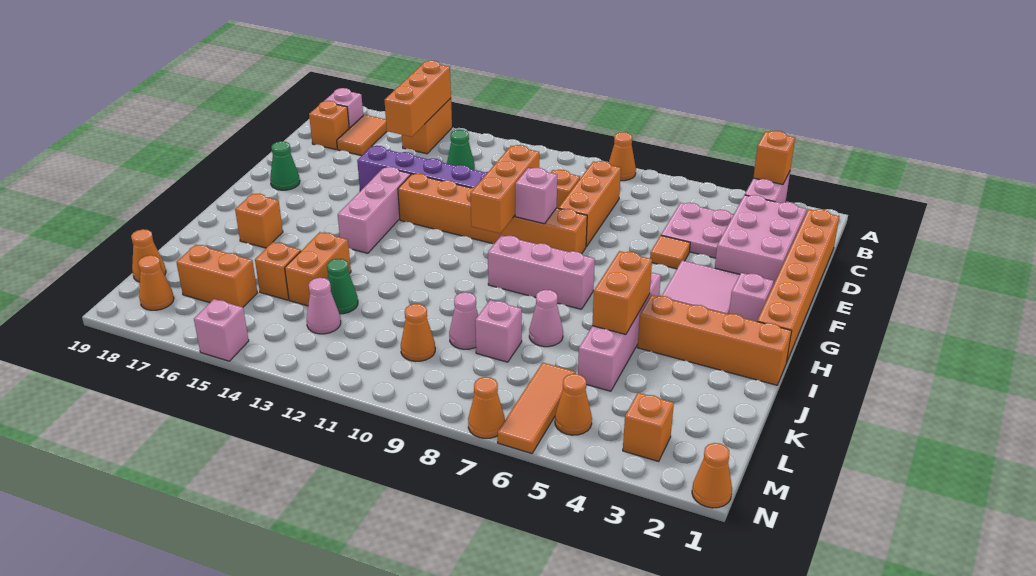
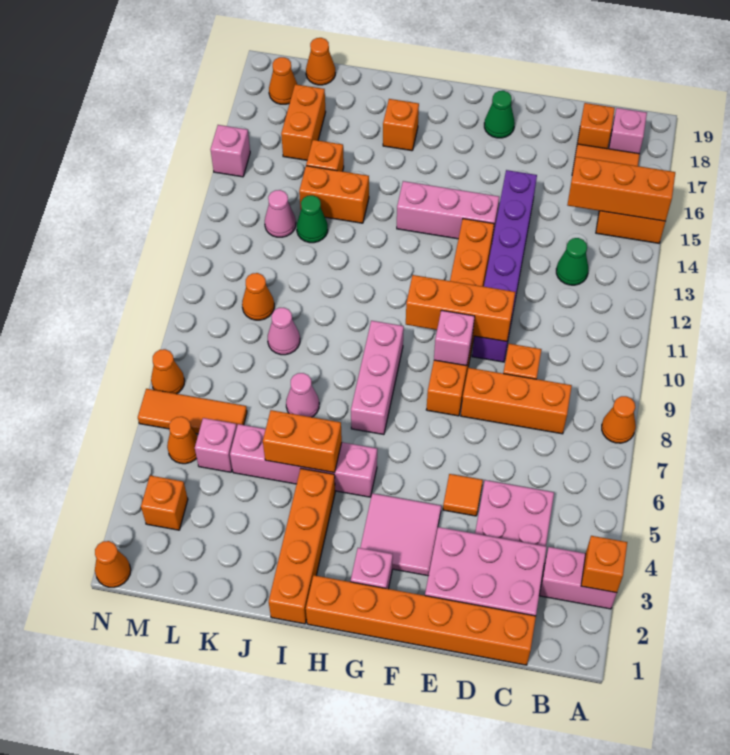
pink 1x1 brick [475,300,522,362] -> pink 1x1 brick moved to [195,418,237,472]

